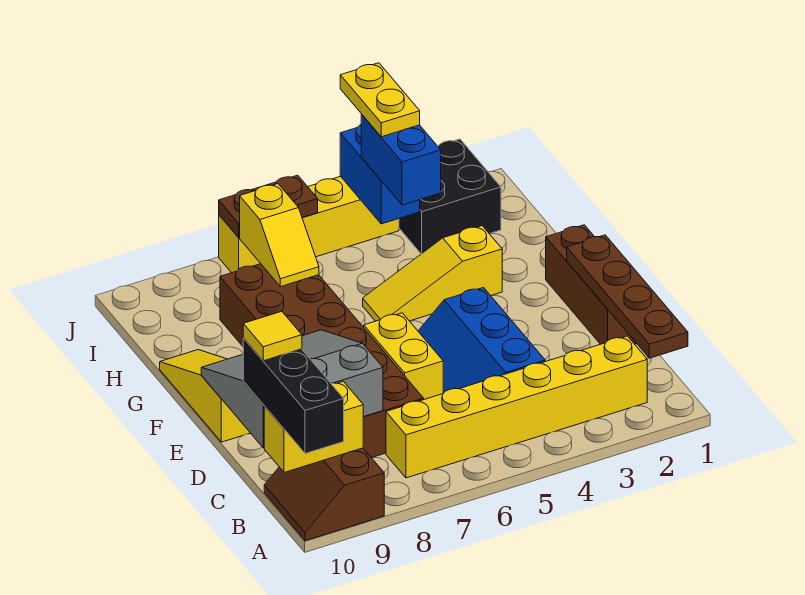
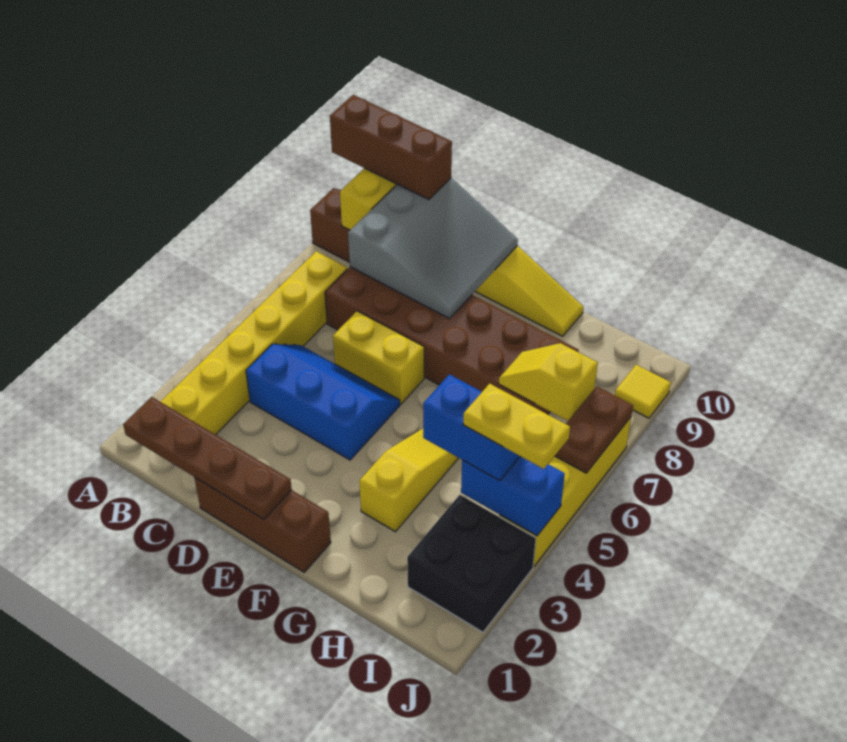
black 1x3 brick [243,338,344,454] -> brown 1x3 brick [330,95,452,200]
yellow 1x1 tile [243,311,302,361] -> yellow 1x1 tile moved to [615,365,671,418]

